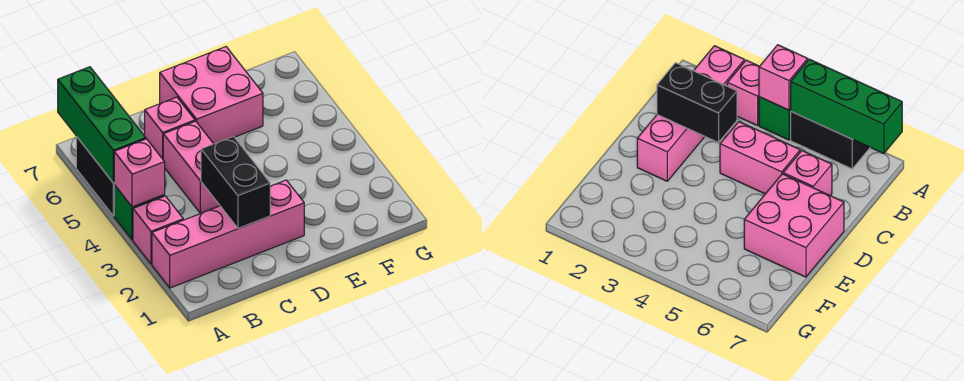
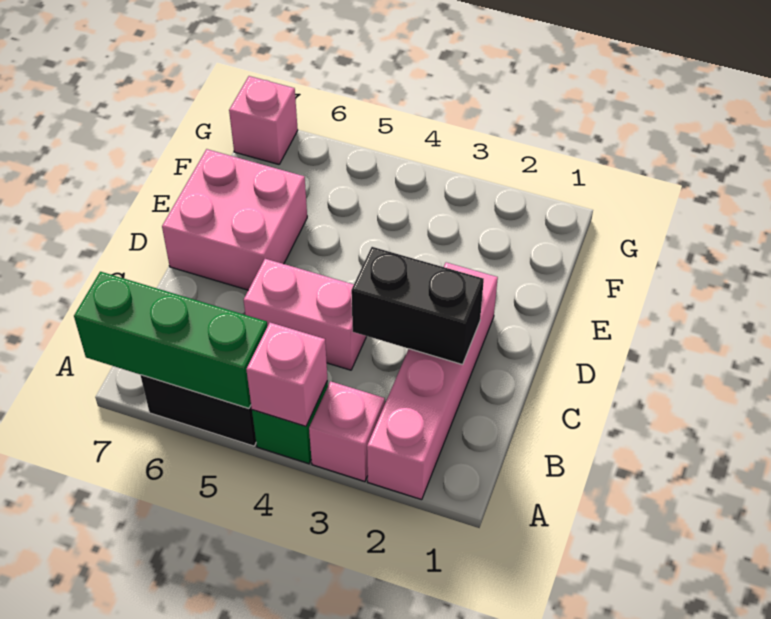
pink 1x1 brick [145,97,195,159] -> pink 1x1 brick moved to [229,76,298,164]

